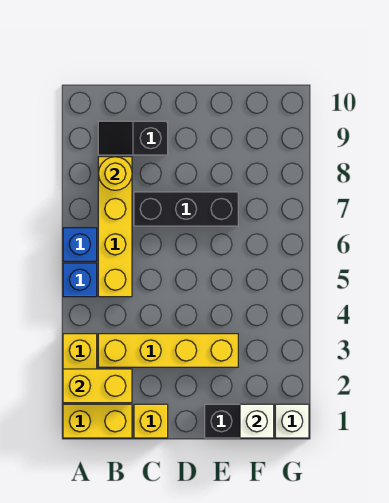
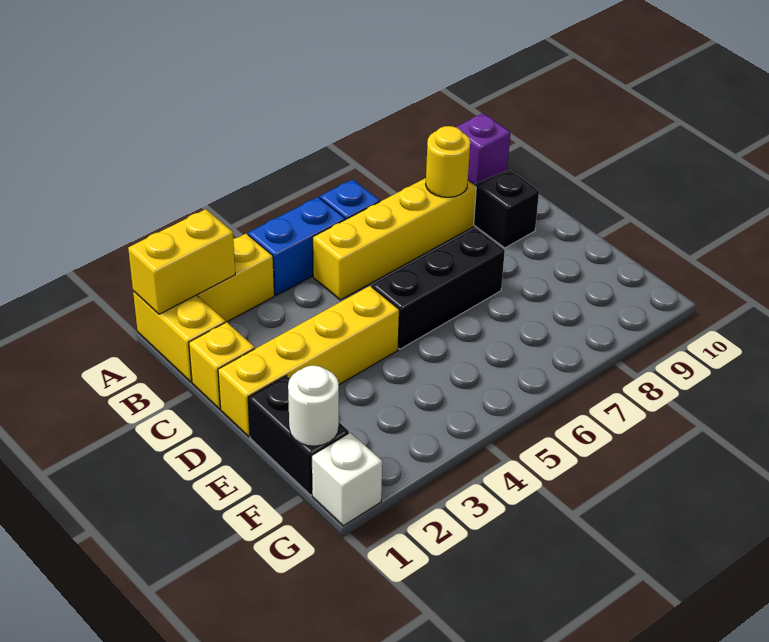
yellow 1x2 brick [63,369,132,403] -> yellow 1x2 brick turned to [128,209,235,314]
blue 1x1 brick [63,263,97,297] -> blue 1x2 brick [248,197,345,295]
none -> purple 1x1 brick [456,113,510,184]
yellow 1x4 brick [98,334,238,367] -> yellow 1x4 brick turned to [218,286,399,437]
black 1x3 brick [134,192,238,226] -> black 1x3 brick turned to [372,228,505,349]
white 1x1 brick [240,404,274,438] -> white 1x1 round brick [288,365,339,446]

